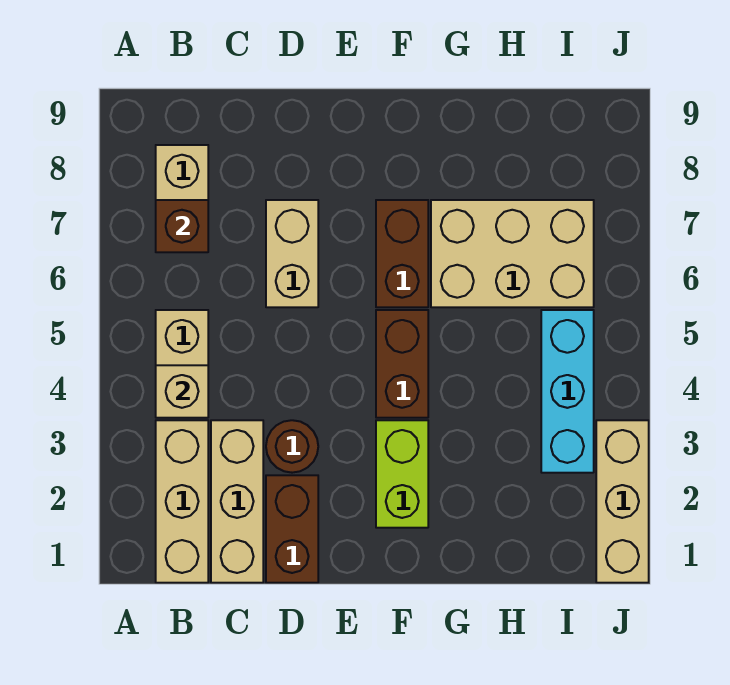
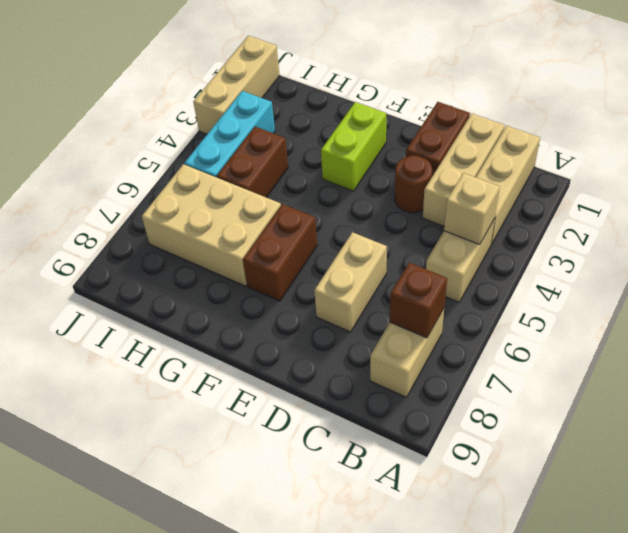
brown 1x2 brick [376,310,428,418] -> brown 1x2 brick moved to [217,127,288,197]

